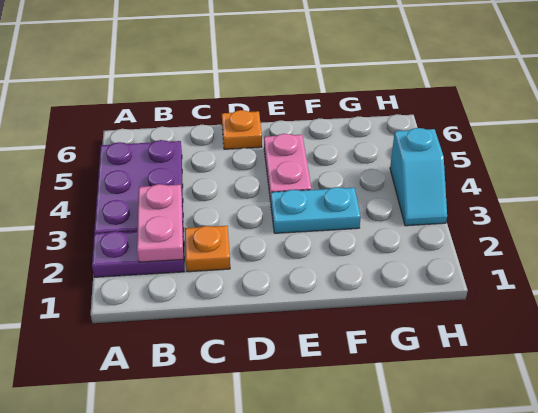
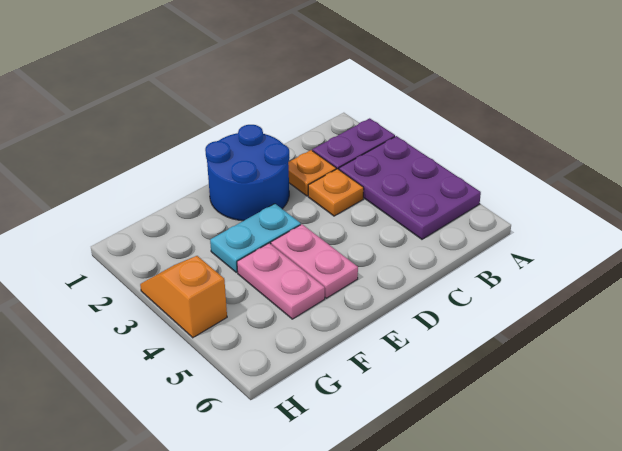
pink 1x2 plate [137,184,183,262] -> pink 1x2 plate moved to [237,243,325,319]
none -> blue 2x2 round brick [205,125,290,221]
orange 1x1 plate [222,110,262,149] -> orange 1x1 plate moved to [308,169,364,216]
cyan 1x2 slope [390,128,447,226] -> orange 1x2 slope [140,256,227,338]

